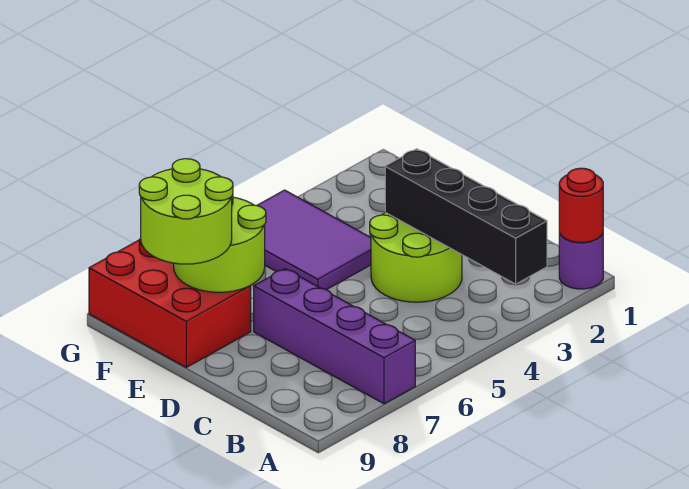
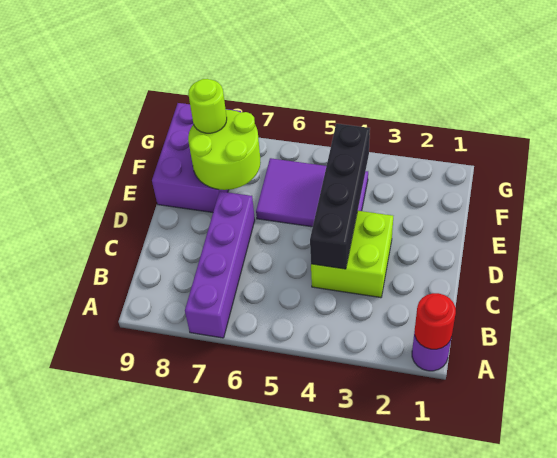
black 1x4 brick [385,149,547,284] -> black 1x4 brick moved to [310,124,370,269]
lime 2x2 round brick [370,213,462,302] -> lime 2x2 brick [311,211,393,298]
purple 2x3 tile [257,190,371,290] -> purple 2x3 tile turned to [256,158,368,227]
red 2x3 brick [89,238,251,367] -> purple 2x3 brick [152,103,241,212]
lime 2x2 round brick [139,159,233,264] -> lime 1x1 round brick [188,79,227,133]

